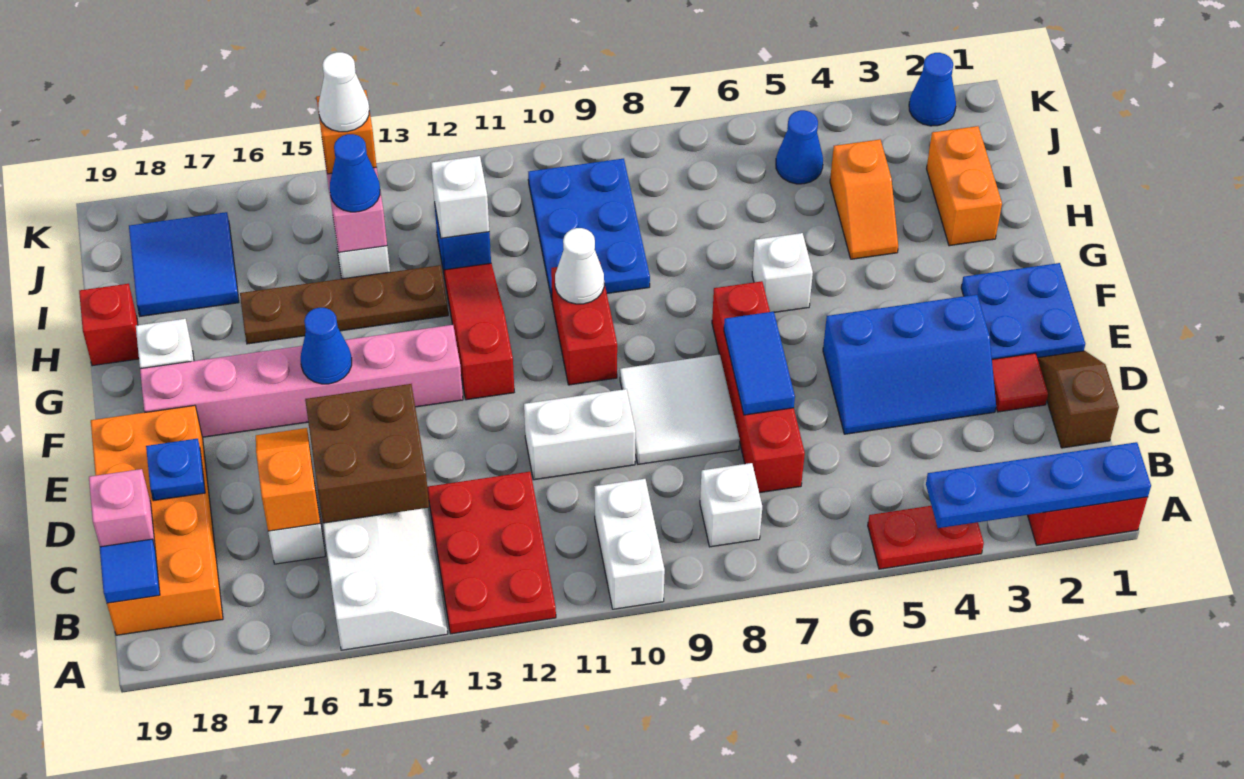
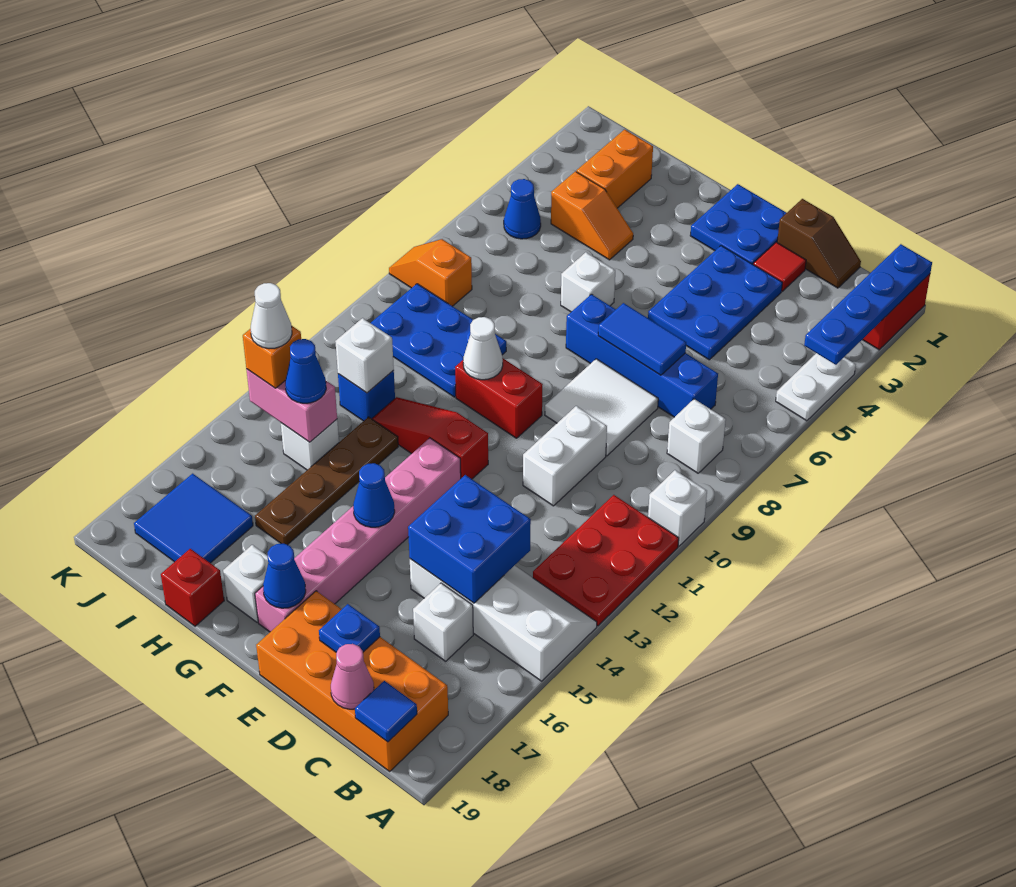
red 1x2 plate [868,506,984,569] -> white 1x2 plate [776,353,856,421]
white 1x2 brick [594,479,665,609] -> white 1x1 brick [648,470,707,546]
red 2x3 plate [427,472,556,634] -> red 2x3 plate turned to [533,495,679,626]
brown 1x2 slope [1037,351,1119,448] -> brown 1x2 slope turned to [777,199,861,288]
red 1x4 brick [712,281,805,493] -> blue 1x4 brick [566,294,718,417]
brown 2x2 brick [305,384,429,523] -> blue 2x2 brick [408,475,531,603]
orange 1x2 slope [256,428,320,531] -> orange 1x2 slope moved to [389,239,472,306]
pink 1x1 brick [89,469,155,547] -> pink 1x1 cone [331,644,374,709]
blue 2x3 slope [823,295,996,434] -> blue 2x3 plate [648,246,782,360]
orange 1x2 brick [927,126,1002,246] -> orange 1x2 brick turned to [576,129,653,208]
blue 1x1 cone [909,53,956,126] -> blue 1x1 cone moved to [263,544,306,608]

